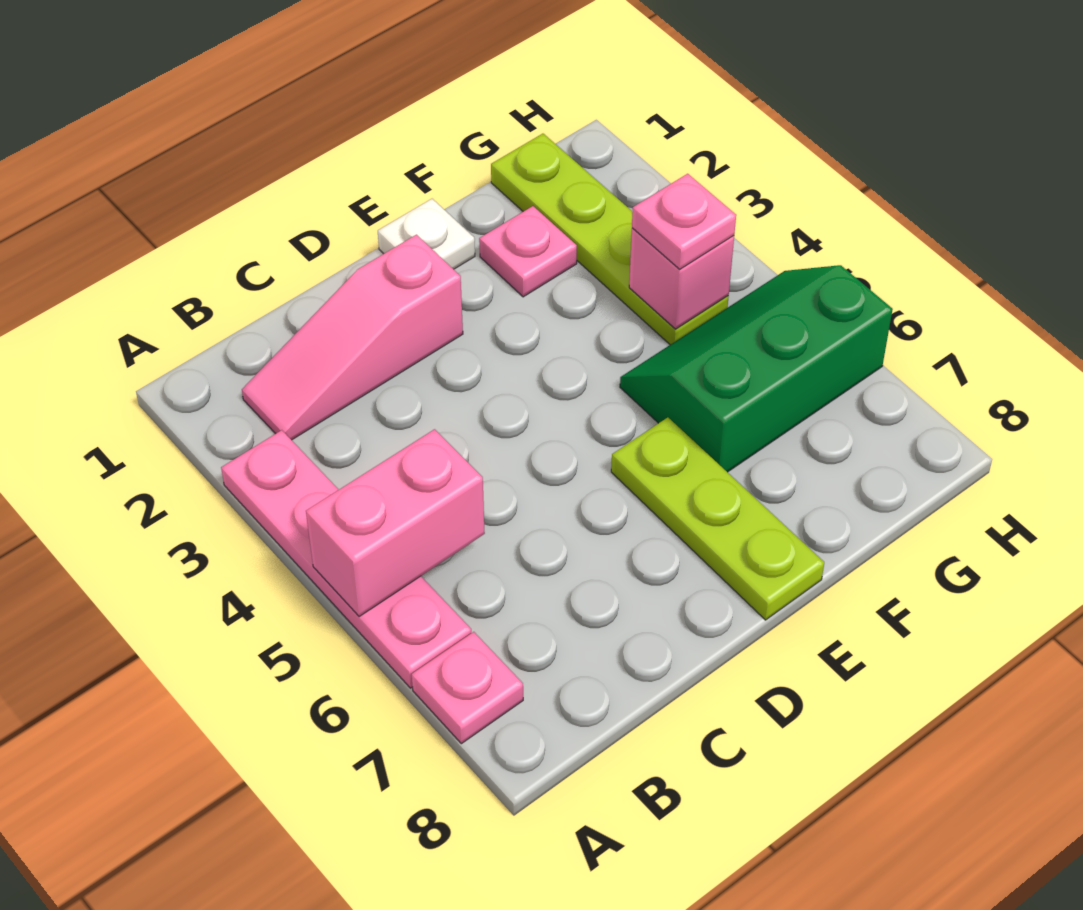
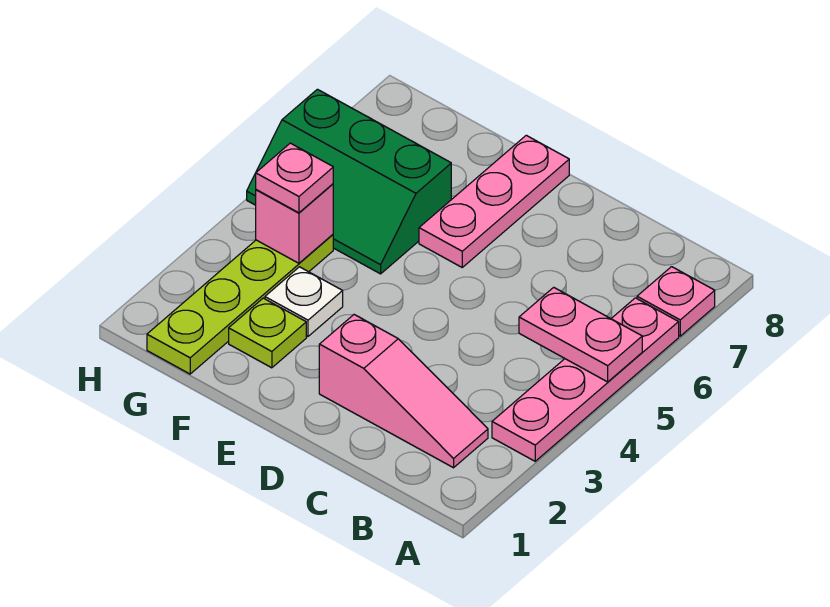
pink 1x2 brick [306,429,485,617] -> pink 1x2 plate [519,287,642,382]
white 1x1 plate [378,199,475,269] -> white 1x1 plate moved to [265,267,343,336]
lime 1x3 plate [611,417,824,620] -> pink 1x3 plate [419,135,569,267]
pink 1x1 plate [479,206,577,297] -> lime 1x1 plate [229,298,306,368]

